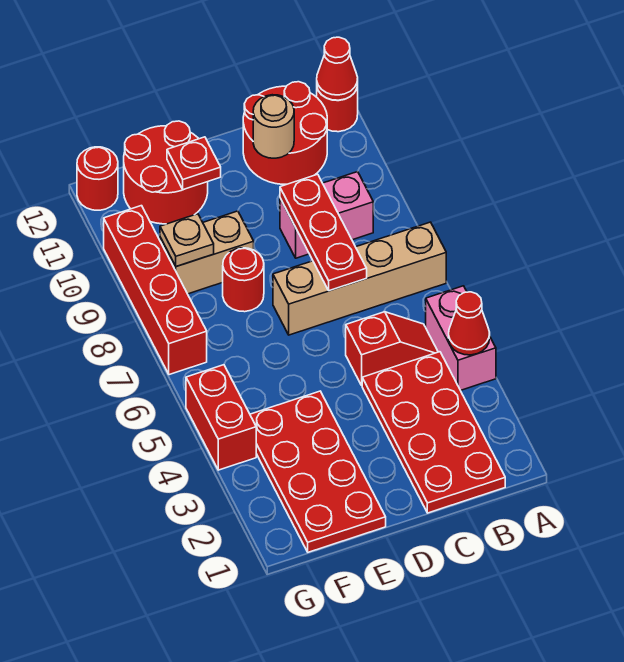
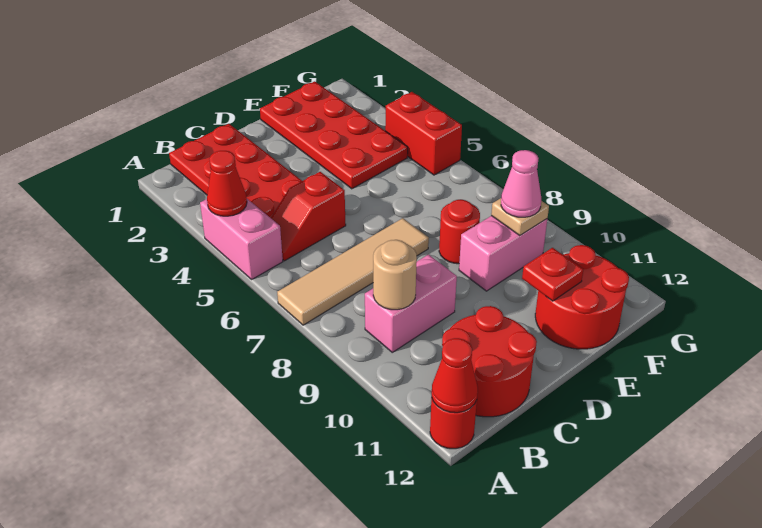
tan 1x4 brick [273,222,446,335] -> tan 1x4 tile [277,218,429,325]
red 1x3 plate [280,174,367,291] -> none
tan 1x1 round brick [253,95,294,158] -> tan 1x1 round brick moved to [373,240,417,310]
tan 1x2 brick [160,211,254,294] -> pink 1x2 brick [459,216,547,291]
none -> pink 1x1 cone [501,150,541,217]
red 1x4 brick [104,206,207,375] -> none
red 1x1 round brick [77,147,118,210] -> none

